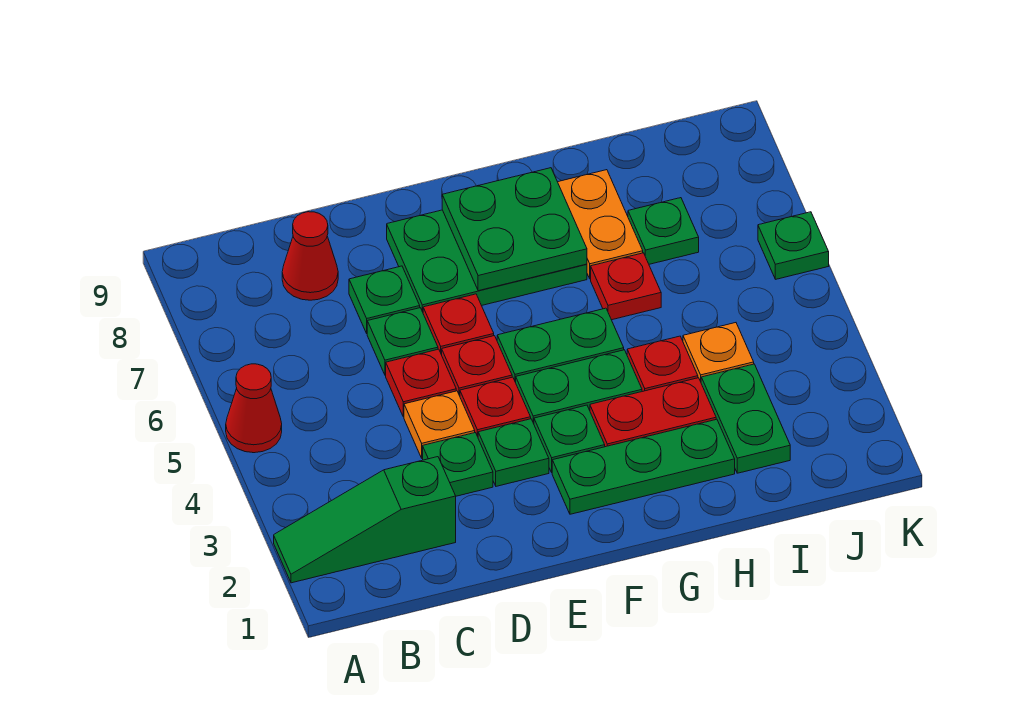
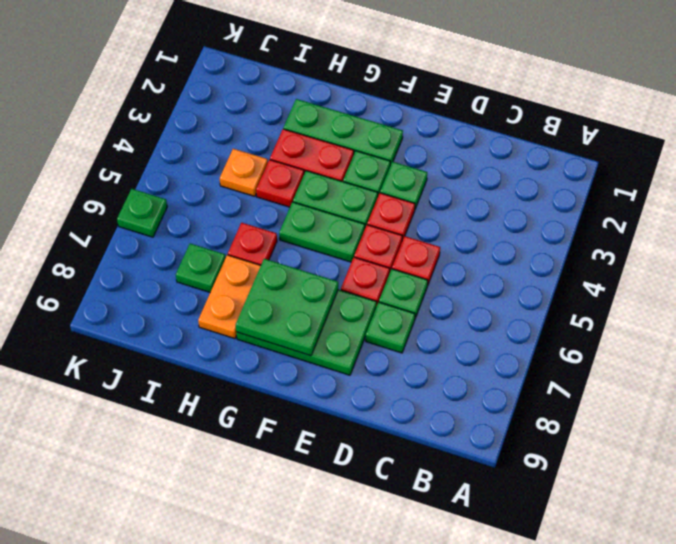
green 1x3 slope [274,457,456,583] -> none
red 1x1 cone [226,364,282,453] -> none
red 1x1 cone [282,212,338,300] -> none
green 1x1 plate [423,433,493,496] -> none
orange 1x1 plate [404,391,475,458] -> none
green 1x2 plate [701,364,790,473] -> none

